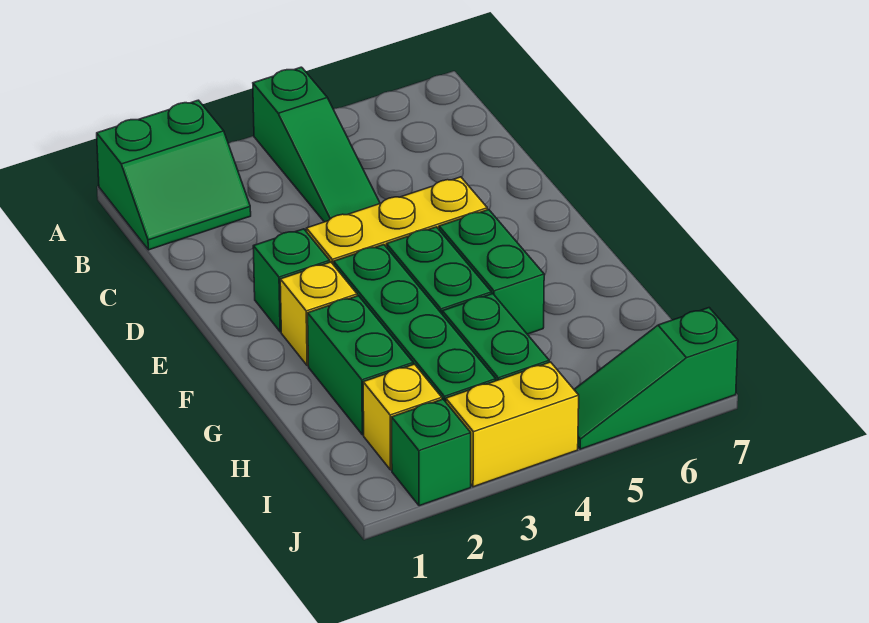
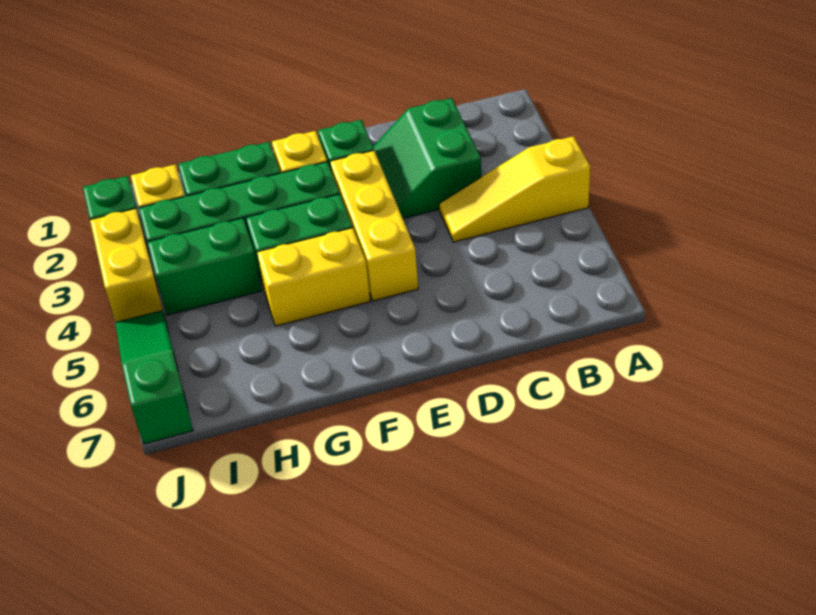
green 2x2 slope [97,100,251,250] -> green 2x2 slope moved to [373,98,481,218]
green 1x3 slope [253,67,380,222] -> yellow 1x3 slope [439,136,590,242]
green 1x2 brick [439,210,544,334] -> yellow 1x2 brick [257,228,370,326]

